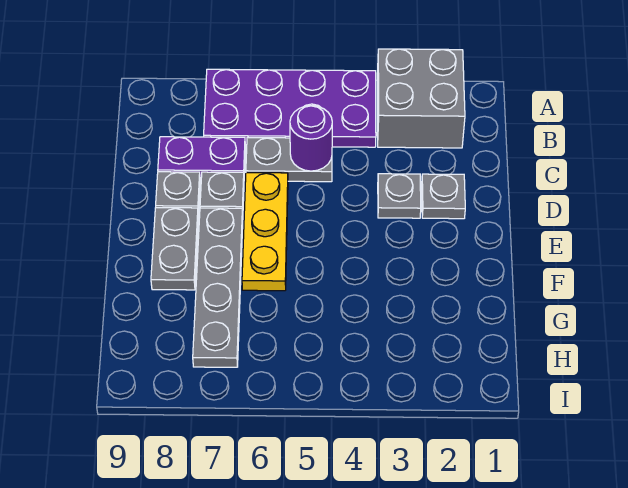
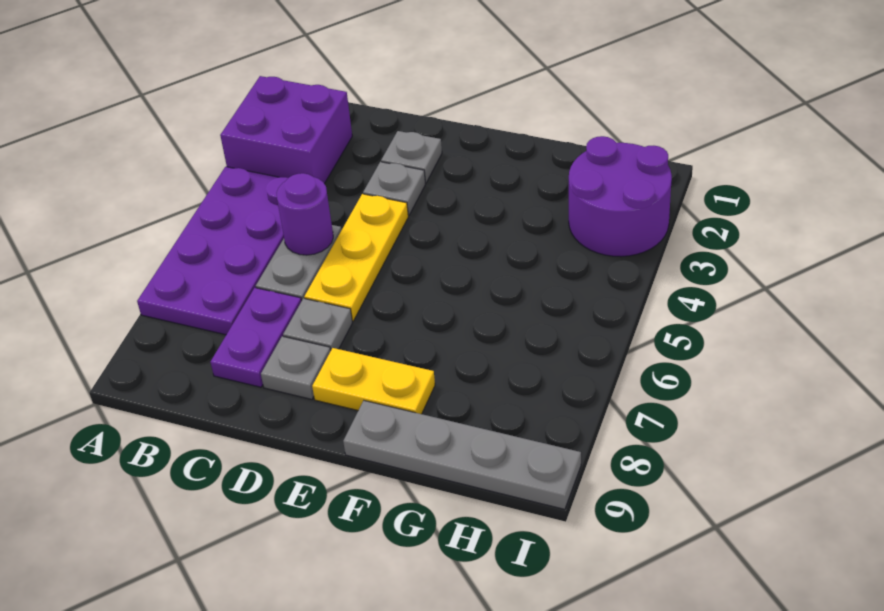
grey 2x2 brick [377,49,465,148] -> purple 2x2 brick [220,76,352,184]
yellow 1x3 plate [242,173,288,291] -> yellow 1x3 plate turned to [304,194,408,321]
grey 1x4 plate [193,208,243,367] -> grey 1x4 plate moved to [343,401,581,509]
grey 1x2 plate [151,208,199,290] -> yellow 1x2 plate [312,348,435,414]
none -> purple 2x2 round brick [569,136,672,257]

